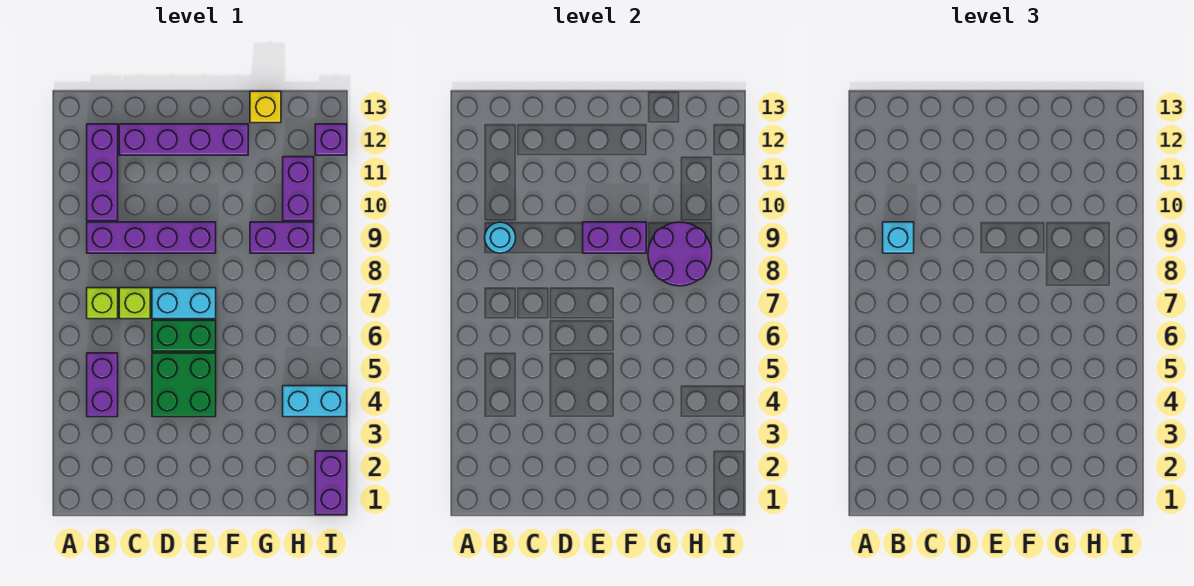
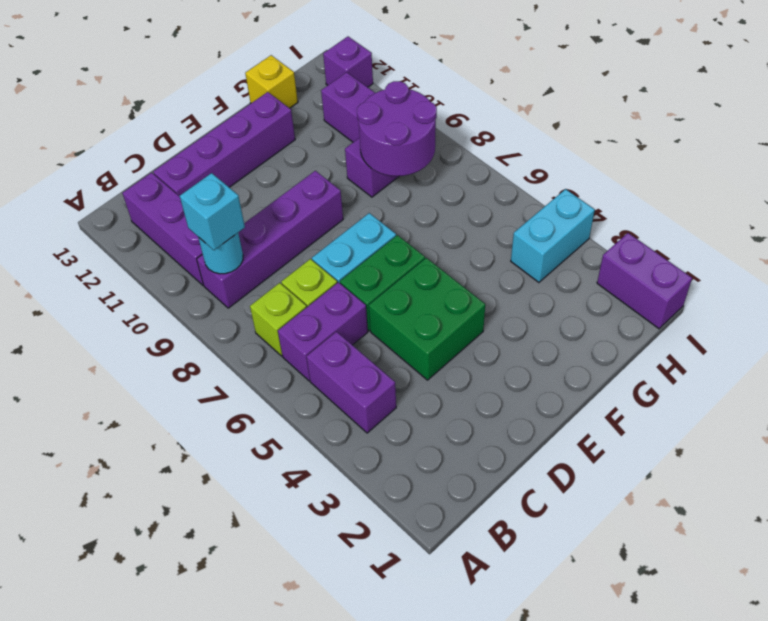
purple 1x2 brick [583,222,646,253] -> purple 1x2 brick moved to [278,282,368,381]

